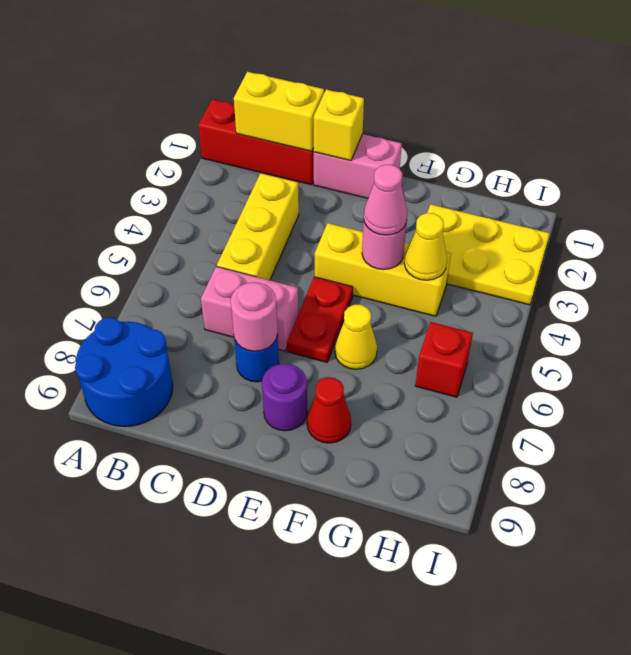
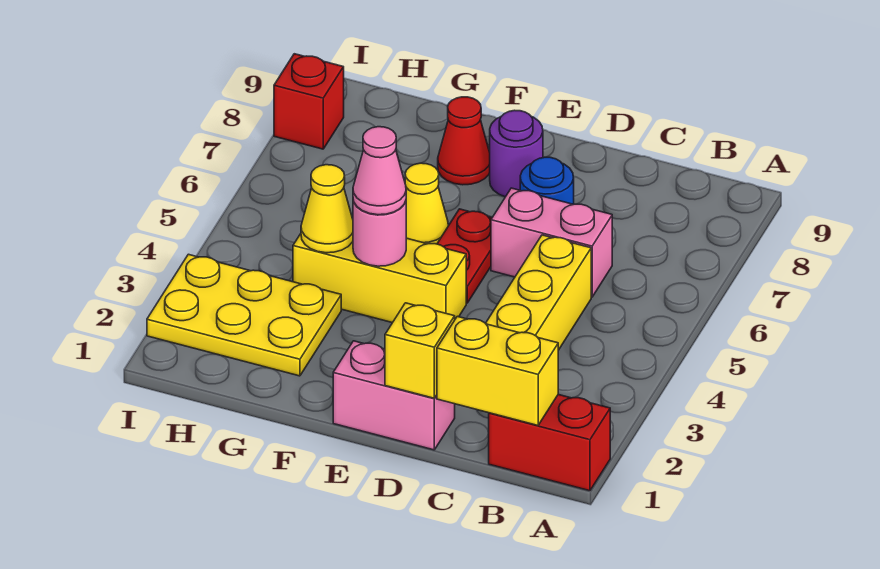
red 1x3 brick [198,99,314,185] -> red 1x2 brick [489,395,610,491]
blue 2x2 round brick [75,318,173,427] -> none
pink 1x1 round brick [231,282,278,351] -> none
red 1x1 brick [415,322,473,397] -> red 1x1 brick moved to [274,54,344,149]

